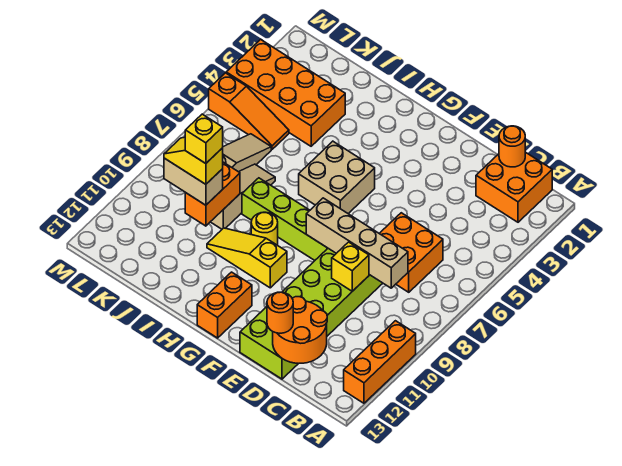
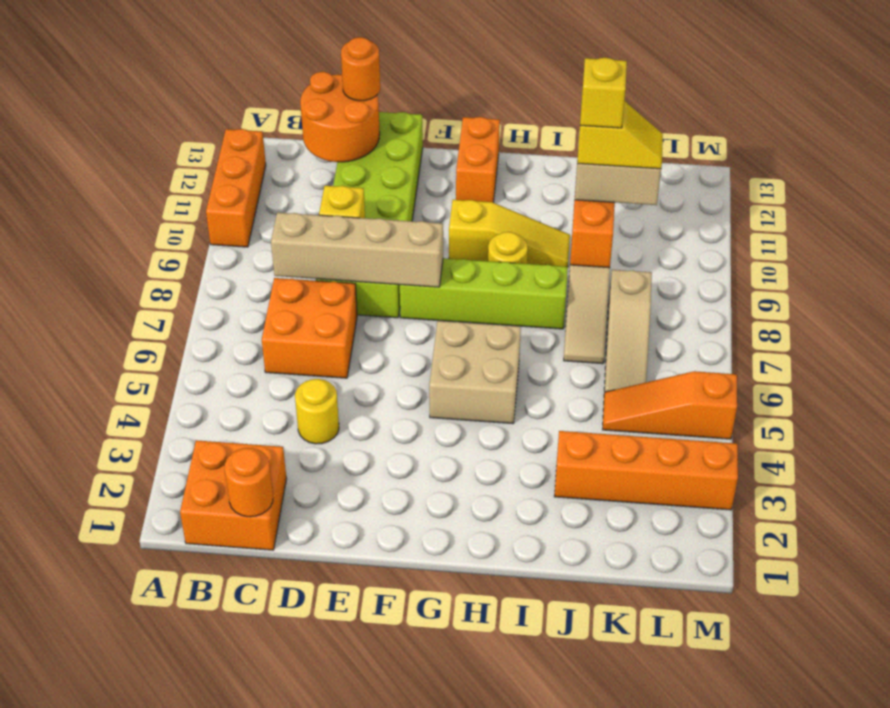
none -> yellow 1x1 round brick [295,379,339,444]
orange 2x4 brick [226,39,345,146] -> orange 1x4 brick [554,431,738,510]

